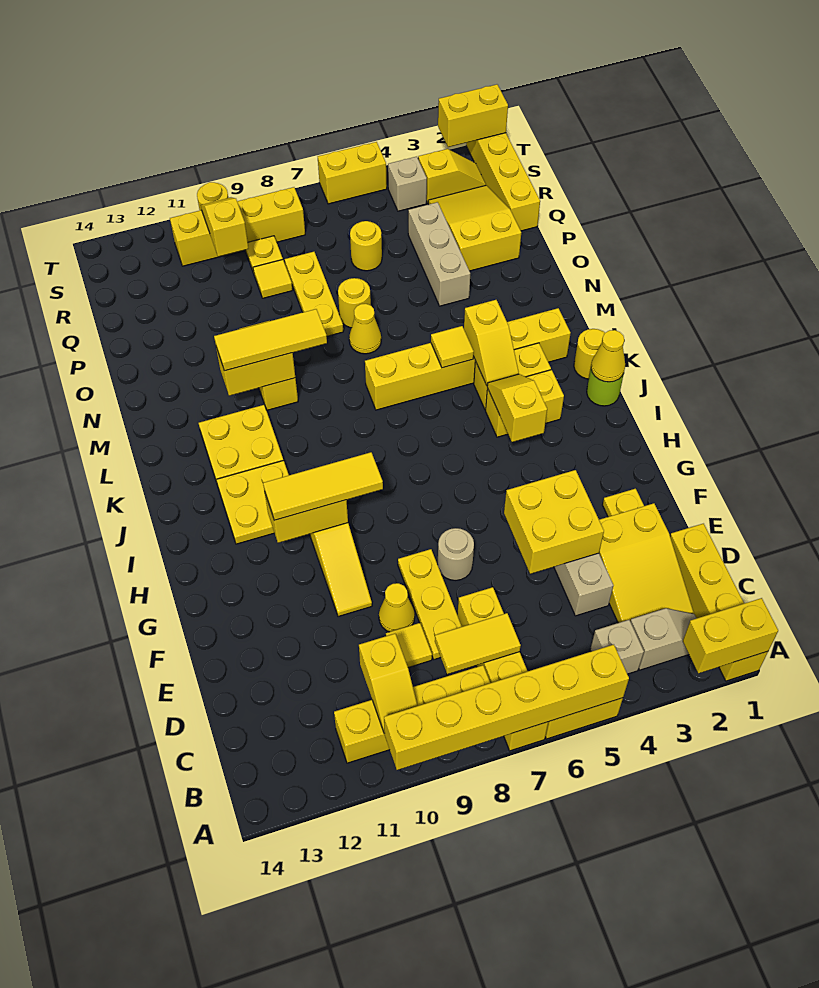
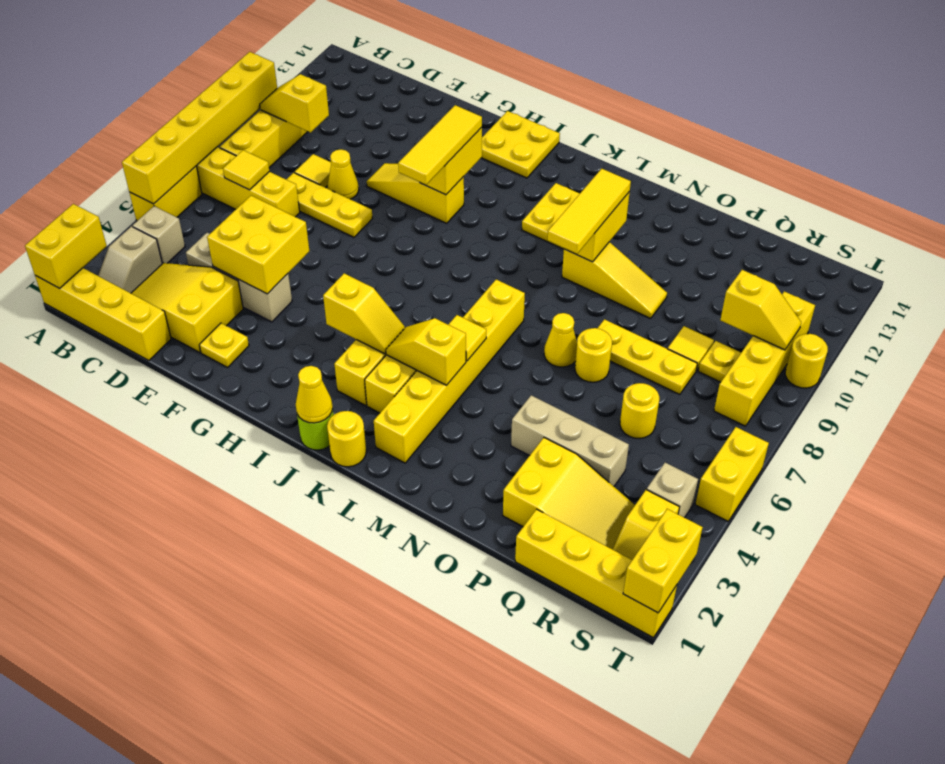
yellow 1x2 tile [435,613,521,674] -> yellow 1x1 tile [223,150,269,190]
tan 1x1 round brick [438,528,474,580] -> none
yellow 2x2 plate [216,461,289,544] -> yellow 2x2 plate moved to [481,111,560,178]

